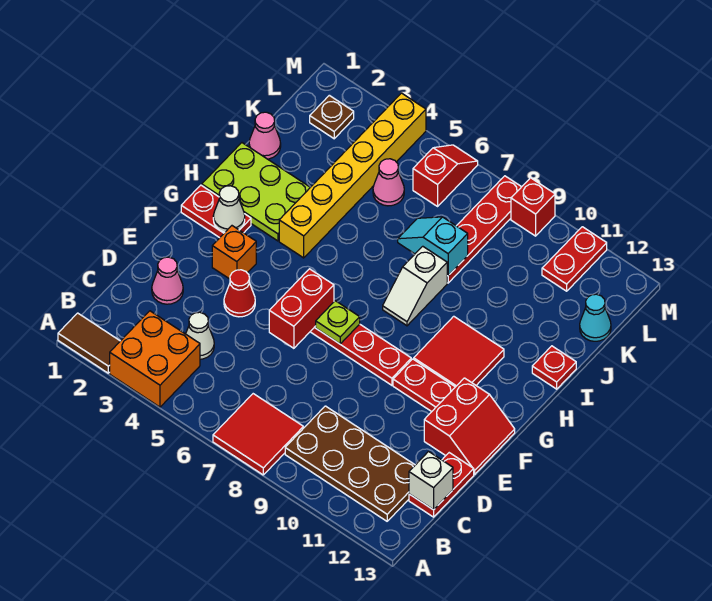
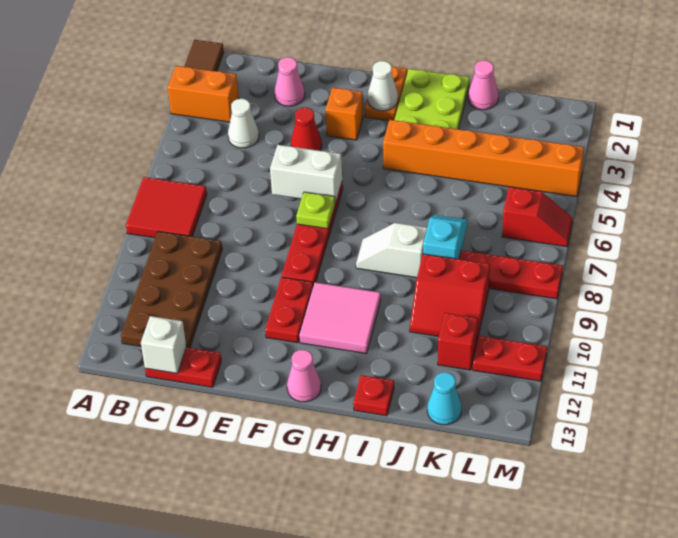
orange 2x2 brick [110,311,200,407] -> orange 1x2 brick [168,66,239,122]
red 1x2 brick [269,269,334,348] -> white 1x2 brick [270,145,342,204]
red 2x2 slope [424,378,515,474] -> red 2x2 slope moved to [410,254,490,341]
red 1x2 plate [181,185,251,238] -> orange 1x2 plate [365,66,407,121]
red 2x2 tile [414,316,504,387] -> pink 2x2 tile [299,282,381,354]
yellow 1x6 brick [279,93,426,258] -> orange 1x6 brick [383,120,584,197]
pink 1x1 cone [373,159,404,206] -> pink 1x1 cone moved to [287,350,321,402]
brown 1x1 plate [310,95,354,139] -> none
red 1x1 brick [511,178,555,236] -> red 1x1 brick moved to [438,313,478,370]

